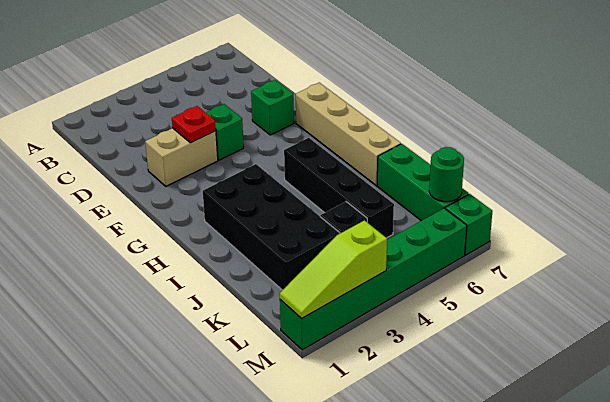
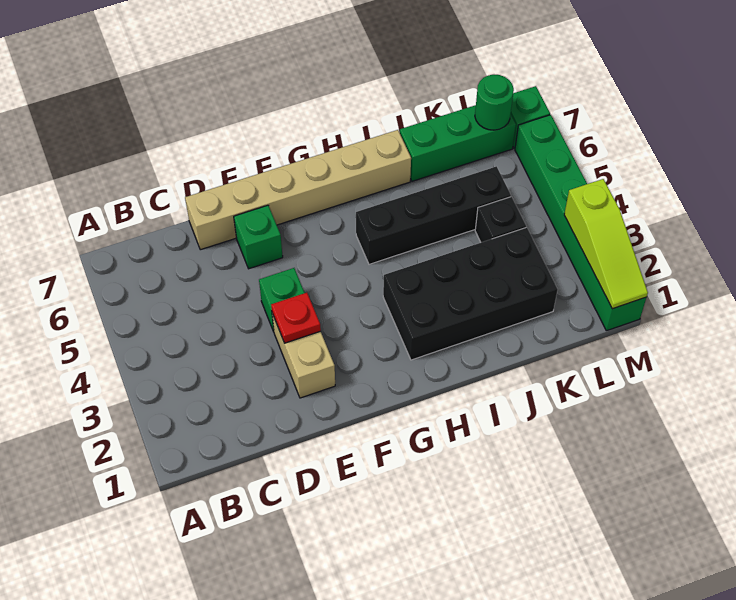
tan 1x4 brick [296,83,401,186] -> tan 1x6 brick [185,130,411,250]

